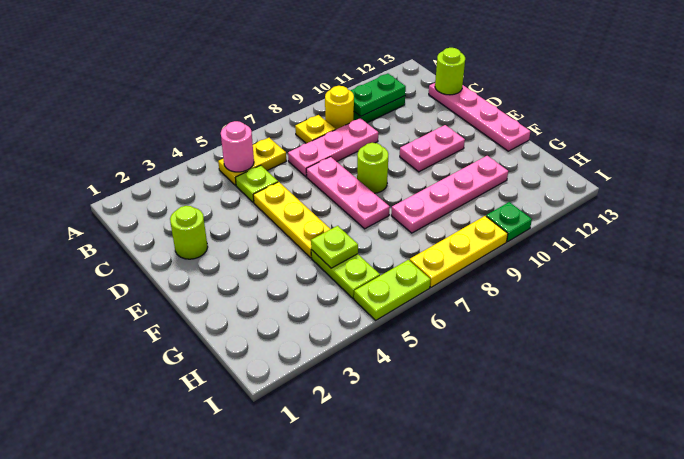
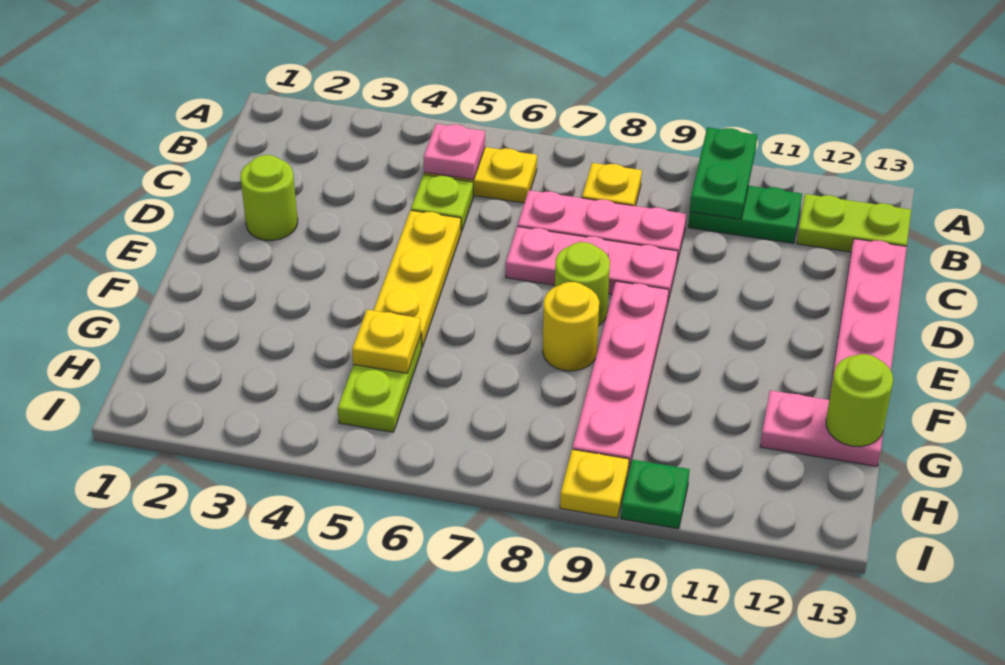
pink 1x1 round brick [221,121,254,172] -> pink 1x1 plate [423,124,485,180]
yellow 1x1 round brick [325,86,354,129] -> yellow 1x1 round brick moved to [543,282,599,371]
green 1x2 plate [350,74,406,116] -> green 1x2 plate turned to [690,127,757,219]
lime 1x1 round brick [435,48,465,95] -> lime 1x1 round brick moved to [826,354,893,447]
pink 1x3 plate [306,157,390,229] -> pink 1x3 plate turned to [506,227,678,301]
pink 1x2 plate [400,125,465,172] -> pink 1x2 plate moved to [760,390,883,466]
lime 1x1 plate [311,226,358,268] -> yellow 1x1 plate [352,310,421,373]
pink 1x4 plate [391,156,508,233] -> pink 1x4 plate turned to [572,281,669,472]
lime 1x2 plate [354,260,430,320] -> lime 1x2 plate moved to [797,194,911,252]
yellow 1x3 plate [410,216,508,287] -> yellow 1x1 plate [560,449,629,518]

